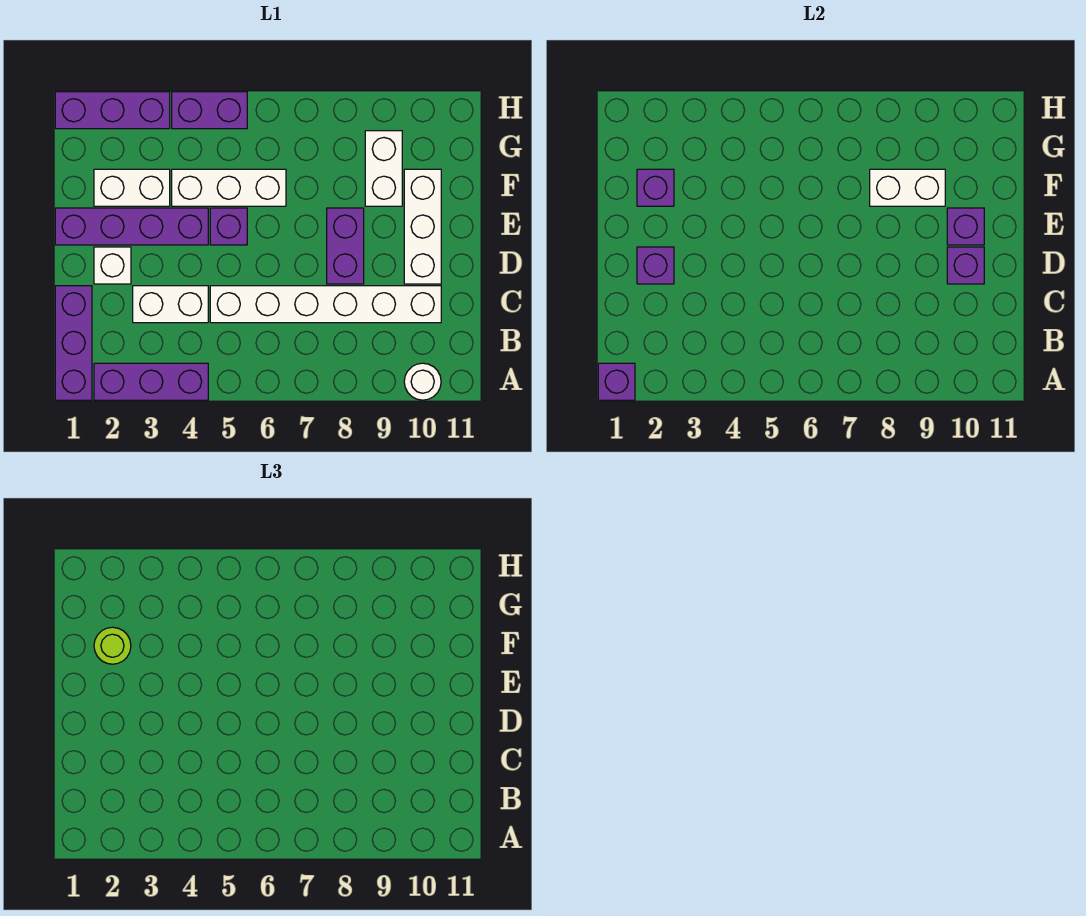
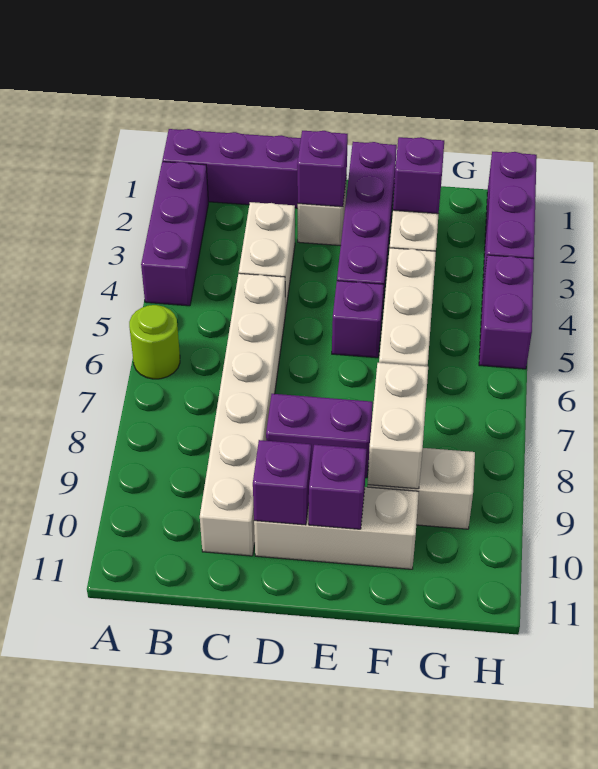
purple 1x1 brick [598,363,635,400] -> none
white 1x1 round brick [404,363,441,400] -> none
lime 1x1 round brick [94,627,131,664] -> lime 1x1 round brick moved to [129,305,180,379]

